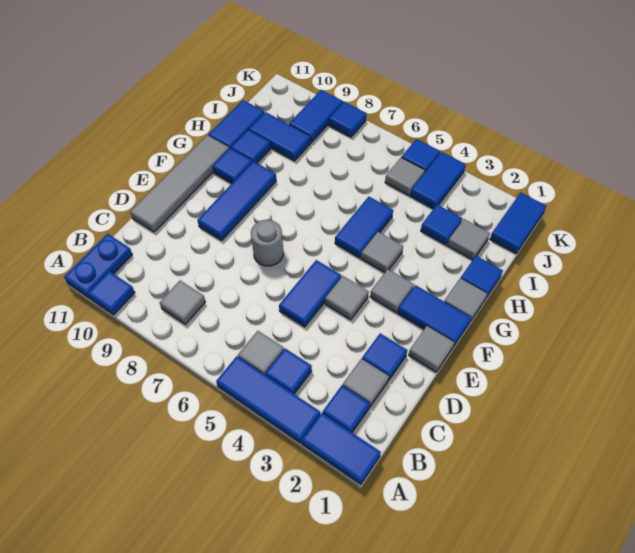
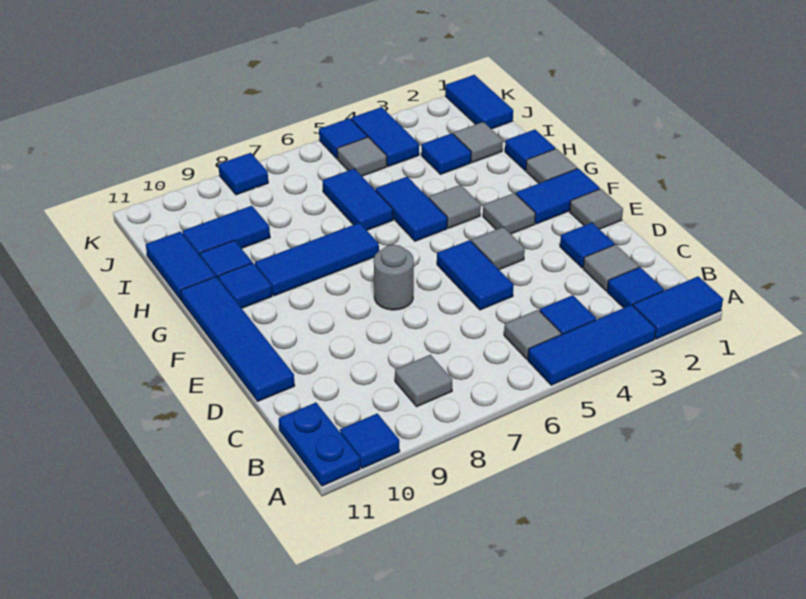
grey 1x4 tile [130,135,229,232] -> blue 1x4 tile [181,277,295,401]
blue 1x3 tile [198,161,276,240] -> blue 1x3 tile turned to [255,223,379,296]
blue 1x2 tile [289,90,343,142] -> blue 1x2 tile moved to [323,169,393,230]

